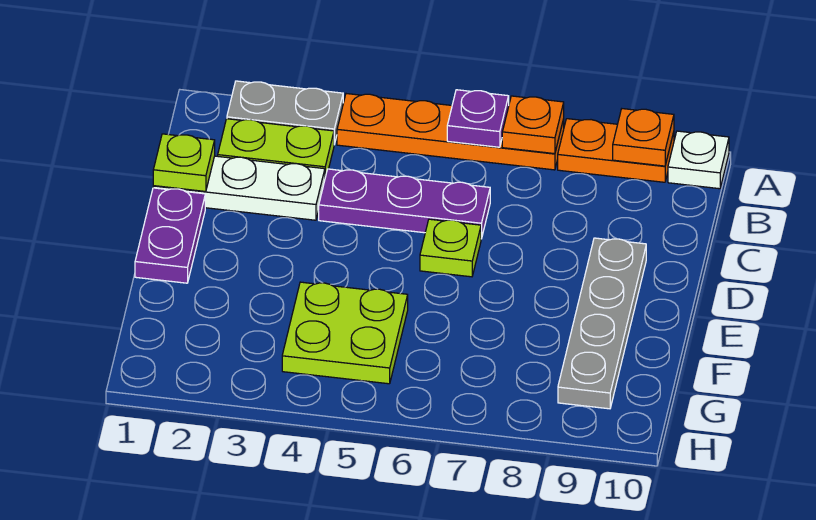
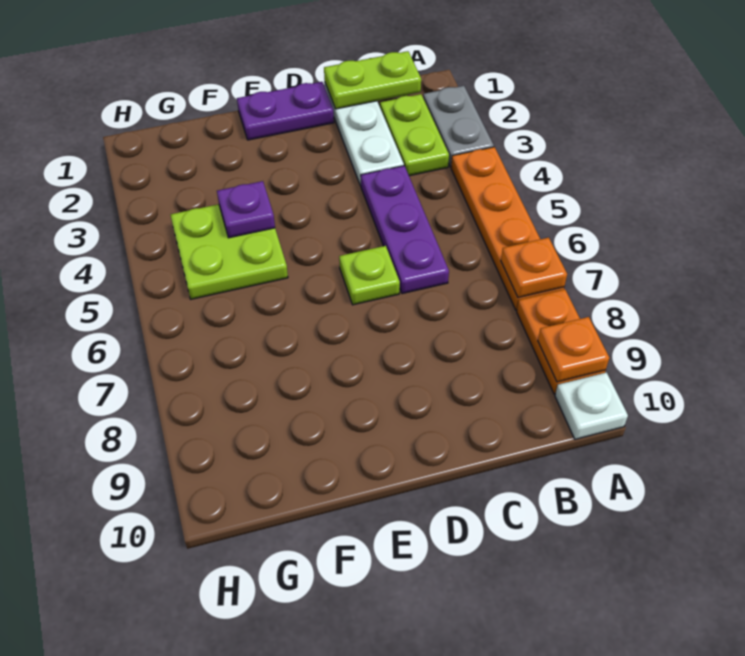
purple 1x1 plate [447,90,509,147] -> purple 1x1 plate moved to [217,181,275,238]
lime 1x1 plate [153,134,215,191] -> lime 1x2 plate [324,51,421,109]
grey 1x4 plate [558,238,646,409] -> none

